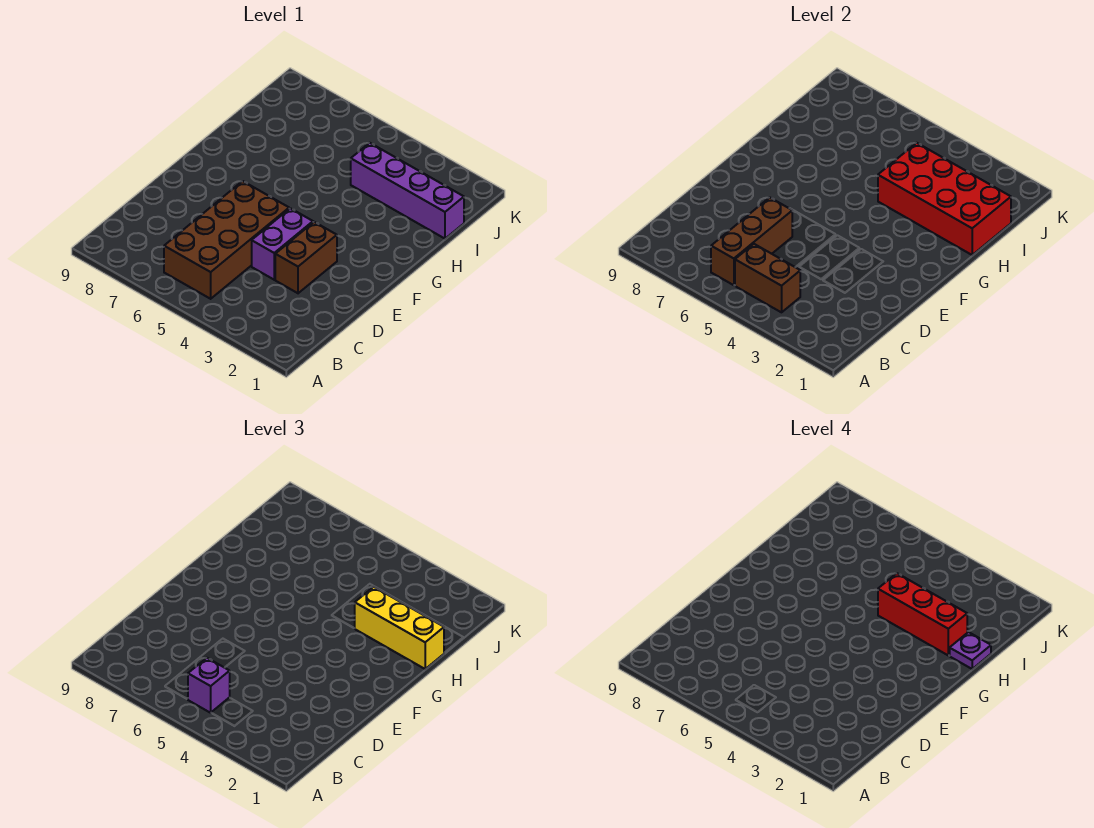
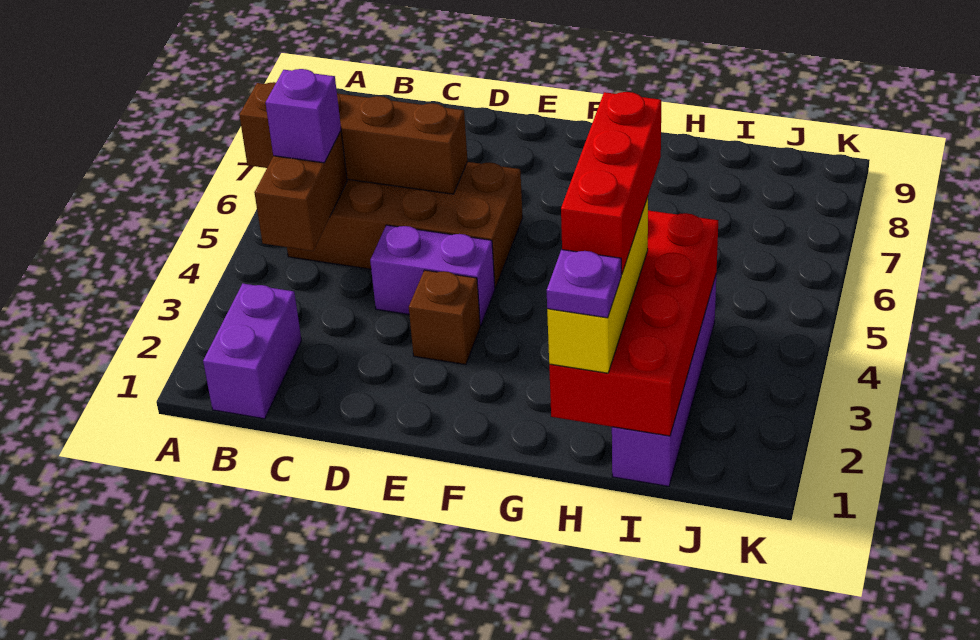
none -> purple 1x2 brick [203,284,301,419]
brown 1x3 brick [711,197,792,285] -> brown 1x4 brick [239,82,468,194]
brown 1x2 brick [275,222,337,293] -> brown 1x1 brick [409,270,480,365]

